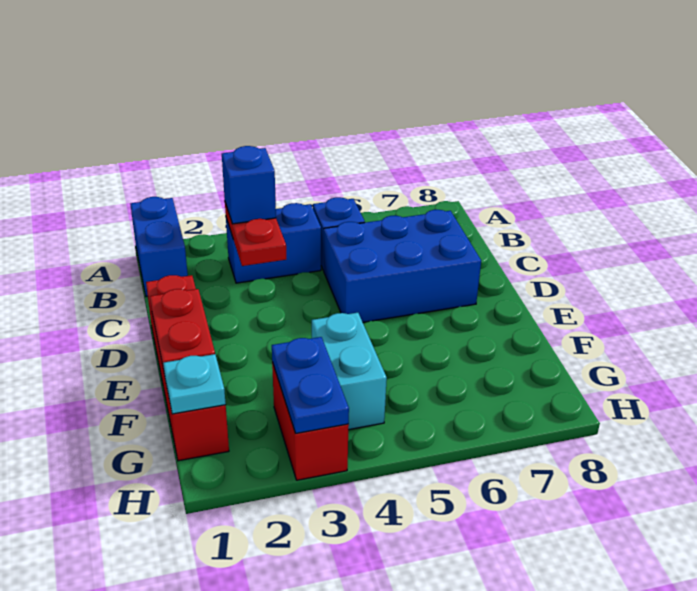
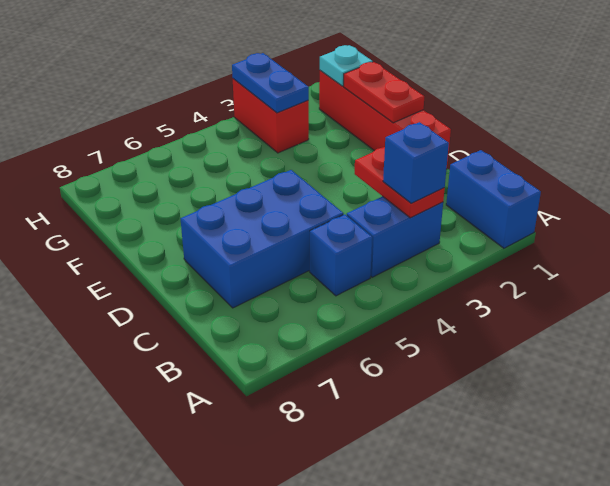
cyan 1x2 brick [312,313,387,430] -> none

